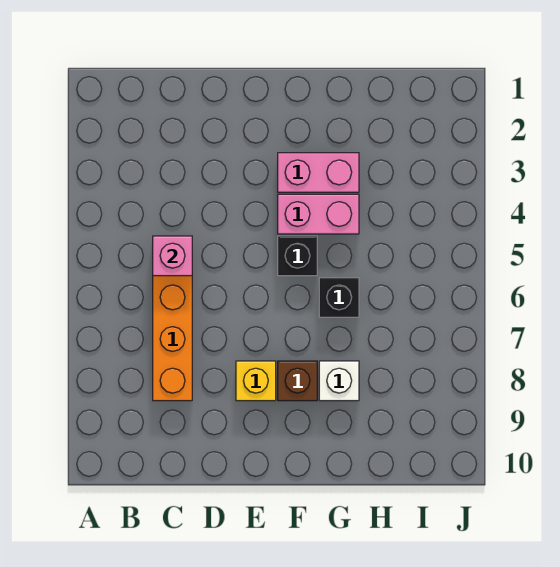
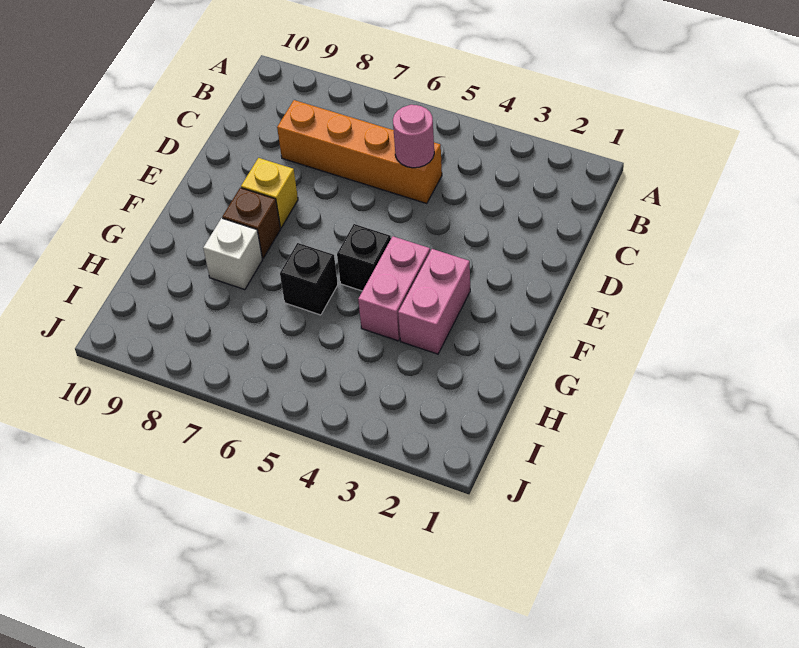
pink 1x1 brick [153,236,192,276] -> pink 1x1 round brick [393,105,434,168]

